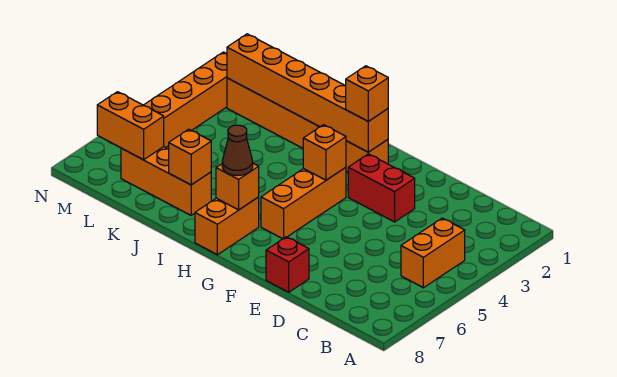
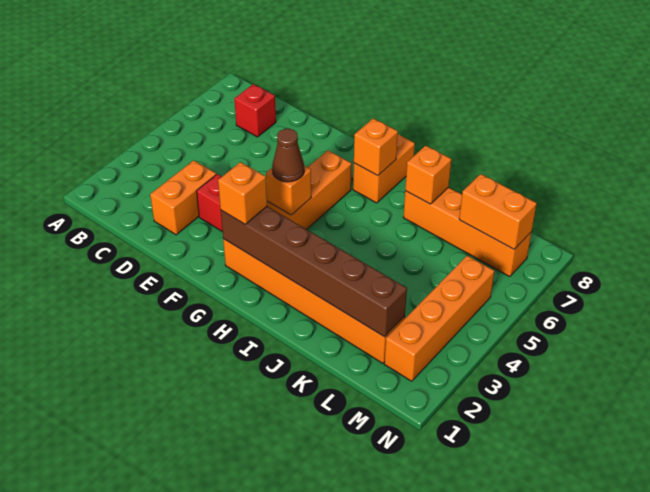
orange 1x2 brick [401,218,465,288] -> orange 1x2 brick moved to [150,160,216,235]
red 1x1 brick [266,237,309,292] -> red 1x1 brick moved to [234,84,276,137]
orange 1x6 brick [227,34,388,152] -> brown 1x6 brick [221,207,407,337]
brown 1x1 cone [222,125,253,175] -> brown 1x1 cone moved to [272,129,304,182]
orange 1x3 brick [121,147,211,215] -> orange 1x4 brick [403,187,532,277]

